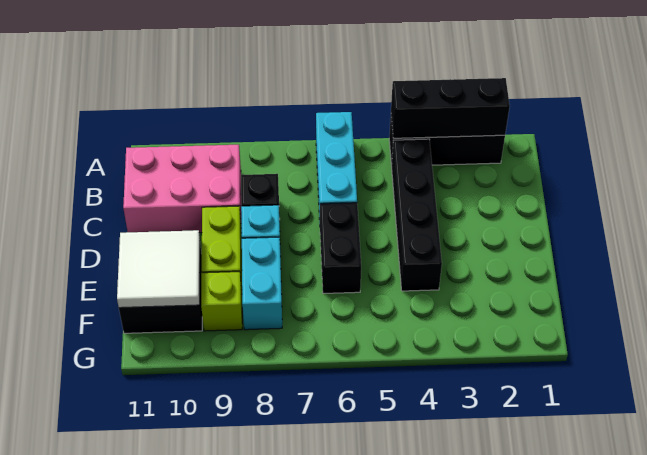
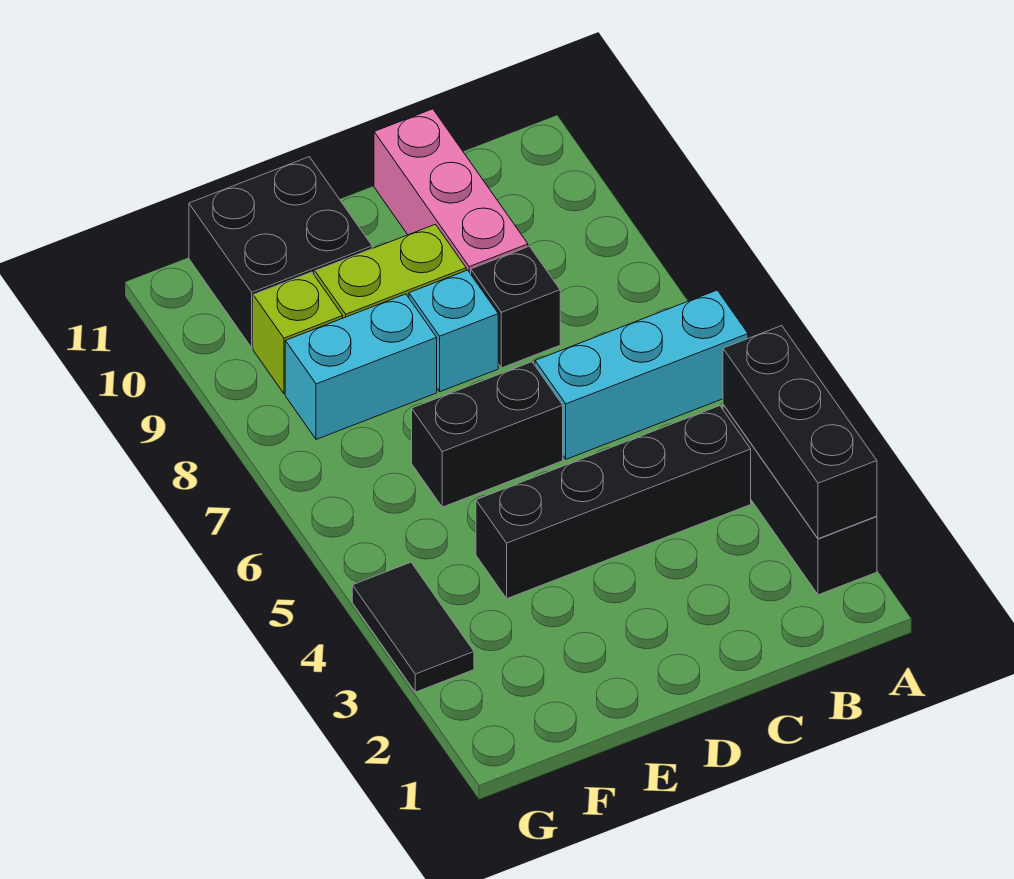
pink 2x3 brick [123,145,241,233] -> pink 1x3 brick [374,109,528,274]
white 2x2 tile [117,230,200,308] -> none
none -> black 1x2 tile [352,562,474,692]

